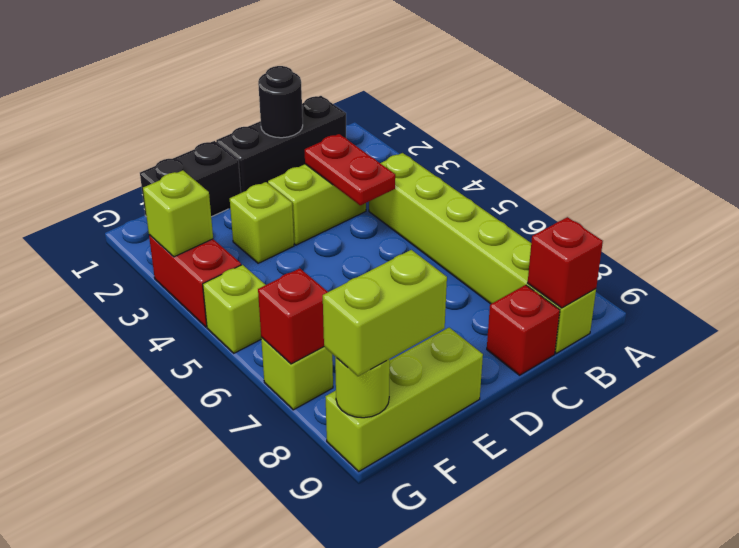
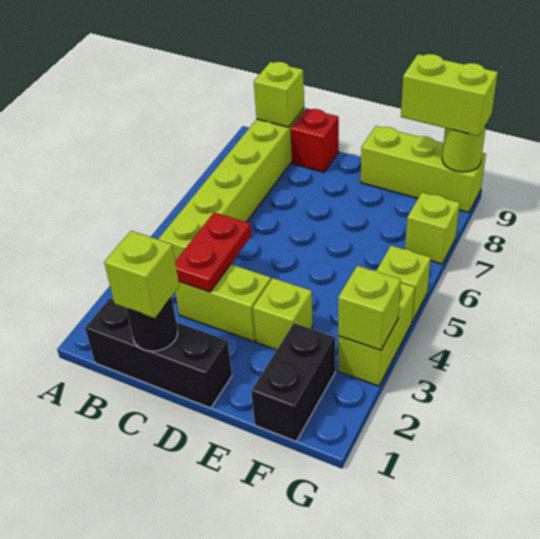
red 1x1 brick [528,217,603,308] -> lime 1x1 brick [254,62,304,127]
none -> lime 1x1 brick [104,231,179,318]
black 1x2 brick [140,141,241,217] -> black 1x2 brick turned to [251,323,335,441]
red 1x2 brick [149,235,241,327] -> lime 1x2 brick [338,283,415,386]
red 1x1 brick [258,268,328,364] -> none

